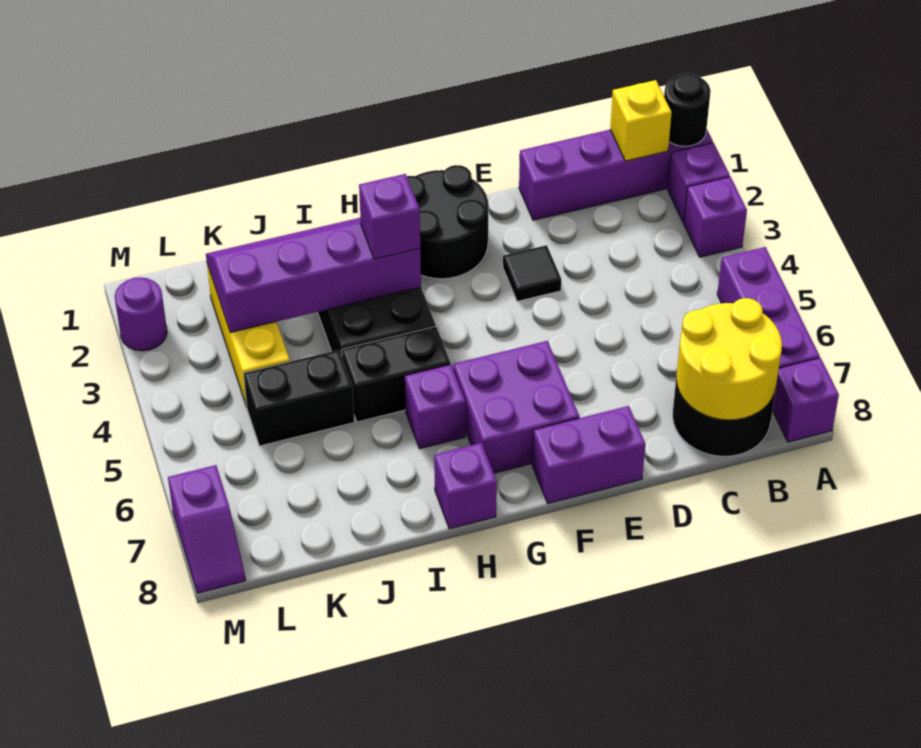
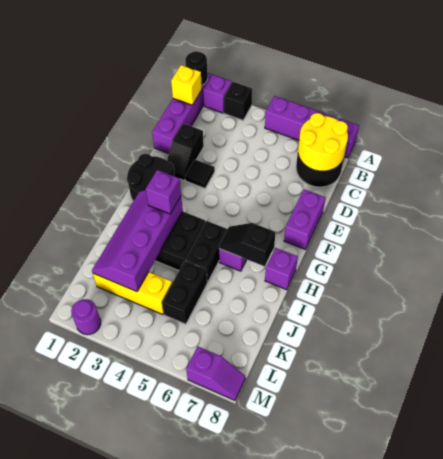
purple 1x1 brick [684,177,747,257] -> black 1x1 brick [224,82,252,120]
none -> black 1x2 slope [167,124,204,180]
purple 2x2 brick [453,341,579,473] -> none
none -> black 1x2 slope [219,223,276,267]

